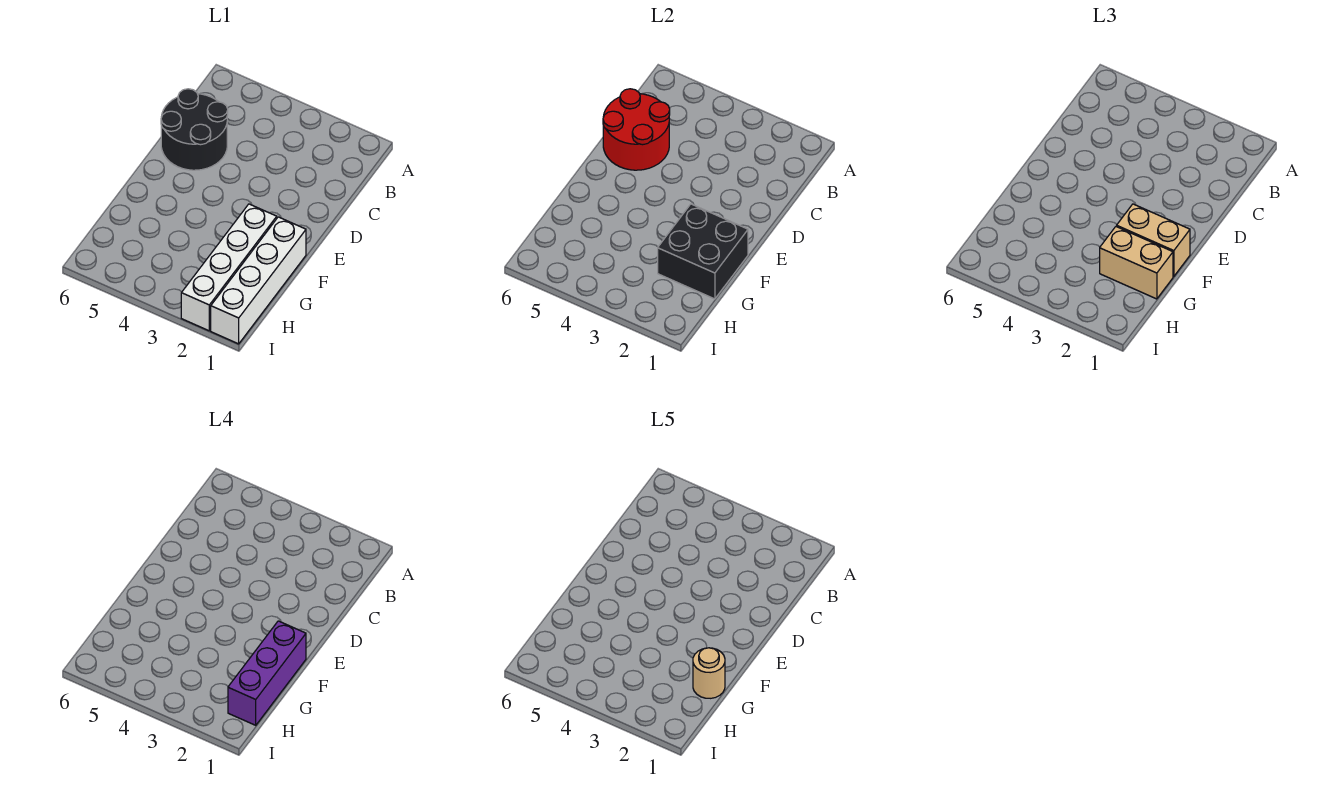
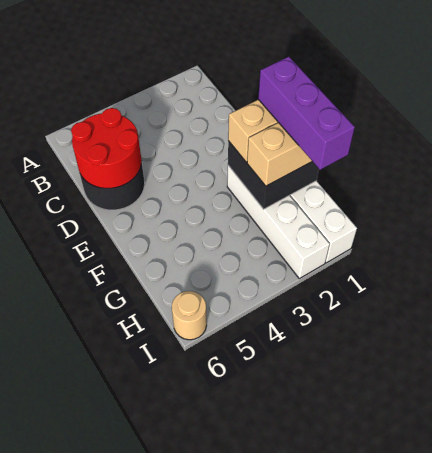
tan 1x1 round brick [693,648,725,698] -> tan 1x1 round brick moved to [172,291,207,340]

